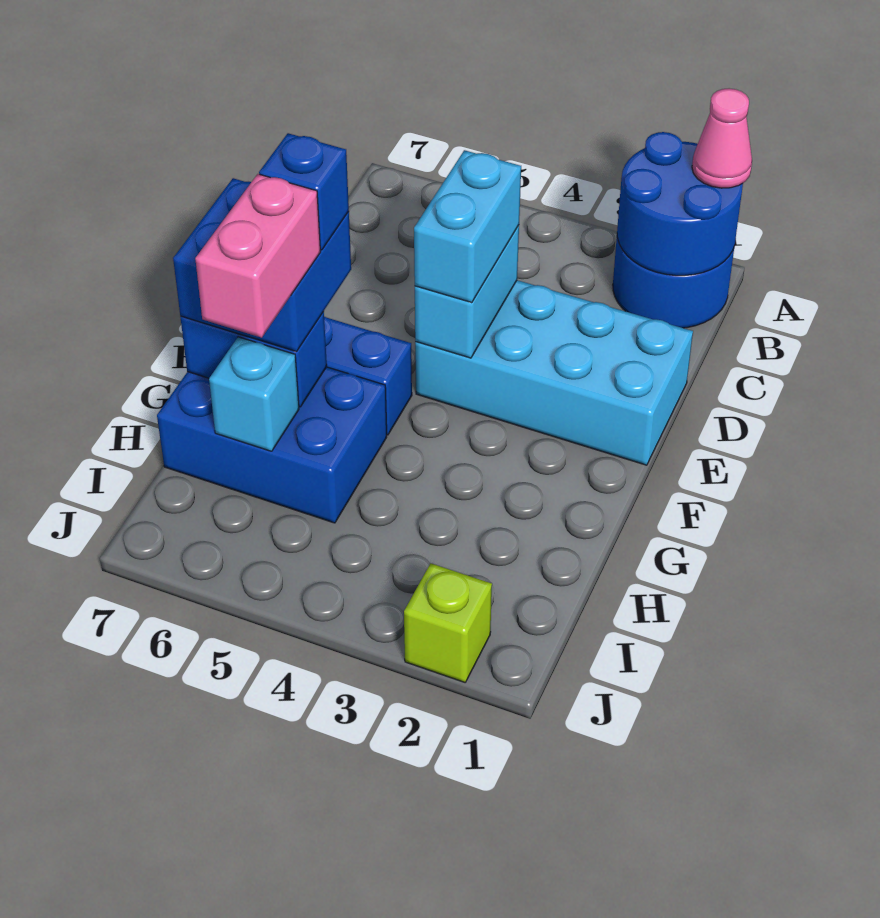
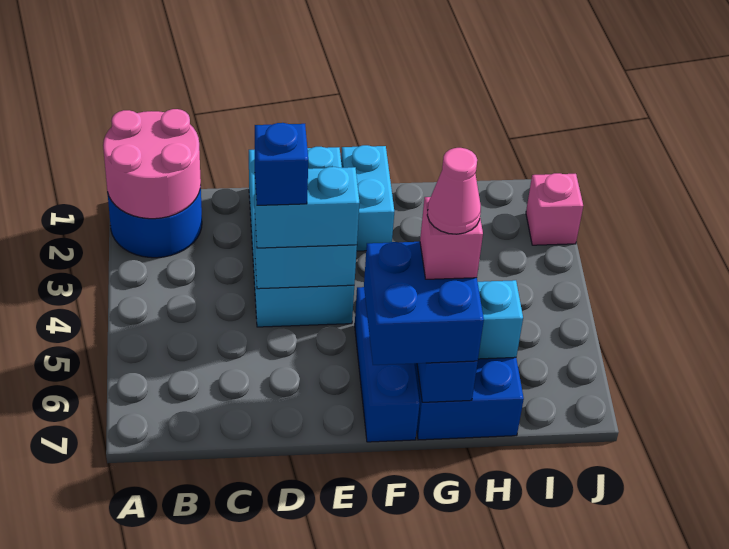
blue 2x2 round brick [617,132,743,276] -> pink 2x2 round brick [103,109,201,219]
pink 1x1 cone [692,88,752,188] -> pink 1x1 cone moved to [427,148,481,234]
none -> cyan 1x2 brick [341,145,394,251]
blue 1x1 brick [259,133,349,250] -> blue 1x1 brick moved to [255,123,308,205]
pink 1x2 brick [195,174,320,338] -> pink 1x1 brick [420,197,483,279]
lime 1x1 brick [404,563,492,682] -> pink 1x1 brick [526,173,583,245]

